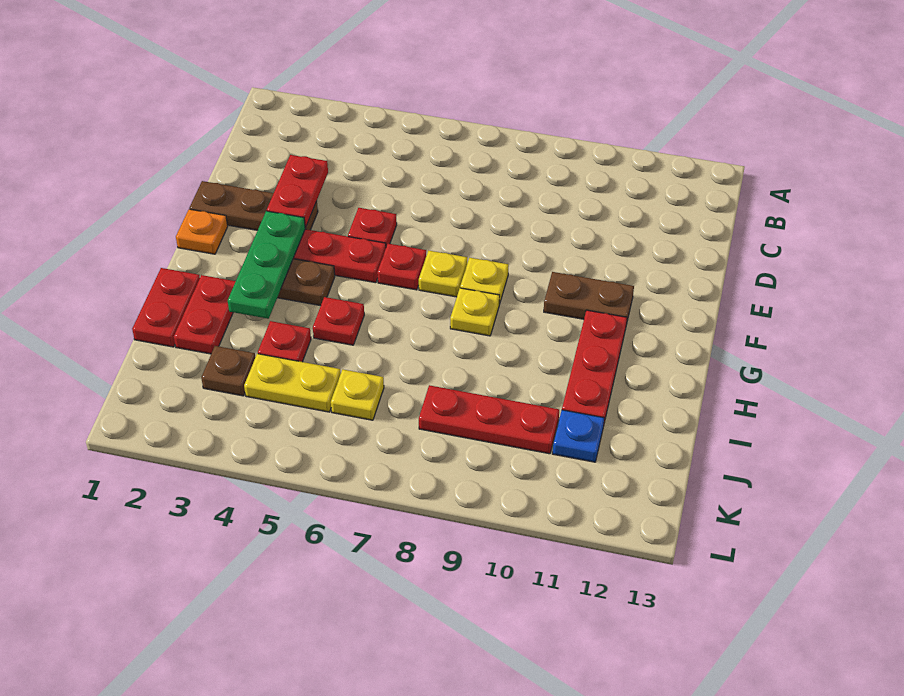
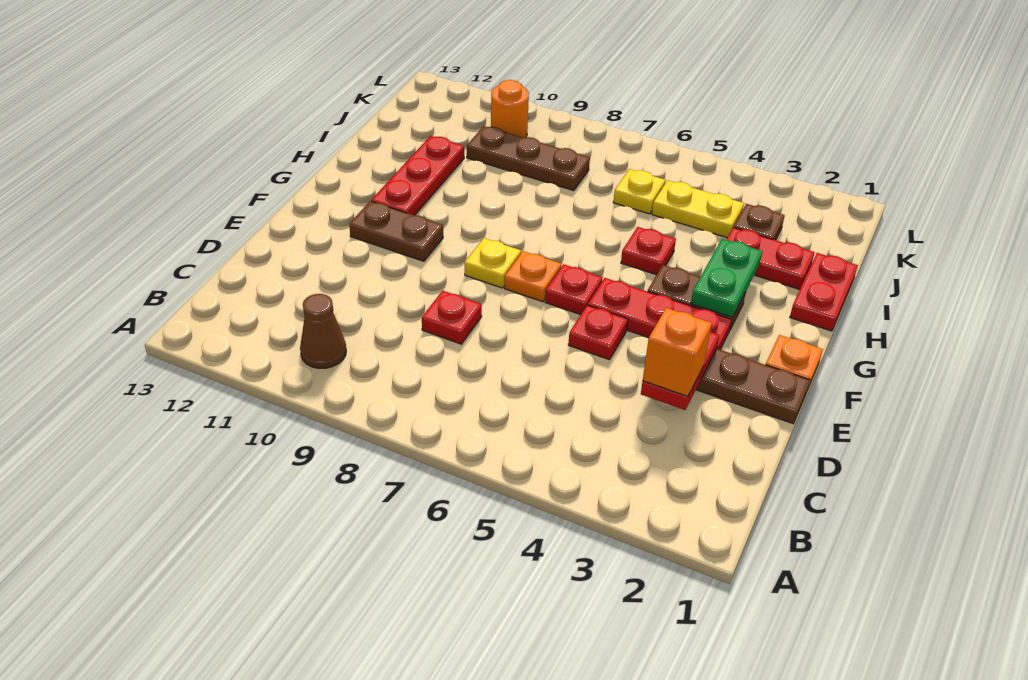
none -> brown 1x1 cone [300,294,346,368]
none -> orange 1x1 brick [643,308,712,396]
green 1x3 plate [228,211,305,319] -> green 1x2 plate [691,239,762,317]
yellow 1x1 plate [419,251,467,297] -> orange 1x1 plate [505,251,561,302]
yellow 1x1 plate [450,288,500,336] -> none
red 1x2 plate [174,275,236,354] -> red 1x2 plate turned to [726,227,815,289]
red 1x1 plate [258,321,311,362] -> red 1x1 plate moved to [422,291,482,344]
red 1x3 plate [419,385,559,454] -> brown 1x3 plate [467,126,590,191]
blue 1x1 plate [553,410,604,462] -> none
none -> orange 1x1 round brick [491,80,529,138]

